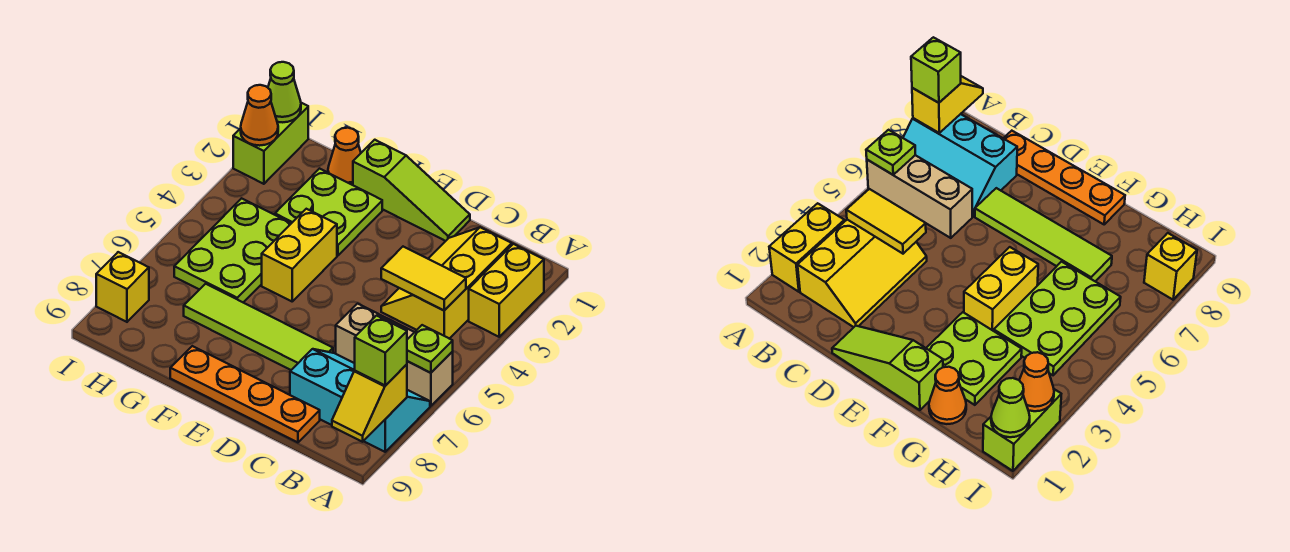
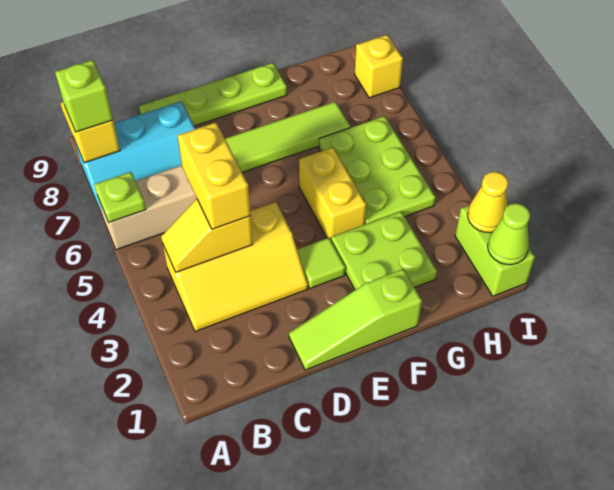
yellow 1x2 brick [469,244,544,337] -> yellow 1x2 brick moved to [177,123,251,229]
yellow 2x3 slope [381,227,512,339] -> yellow 2x3 slope turned to [163,202,308,332]
yellow 1x2 tile [381,247,466,310] -> yellow 1x2 slope [161,199,253,272]
orange 1x4 plate [170,346,320,442] -> lime 1x4 plate [139,63,287,126]
none -> lime 1x1 tile [297,238,345,288]
orange 1x1 cone [328,128,361,185] -> none
orange 1x1 cone [241,85,278,146] -> yellow 1x1 cone [468,172,508,233]

